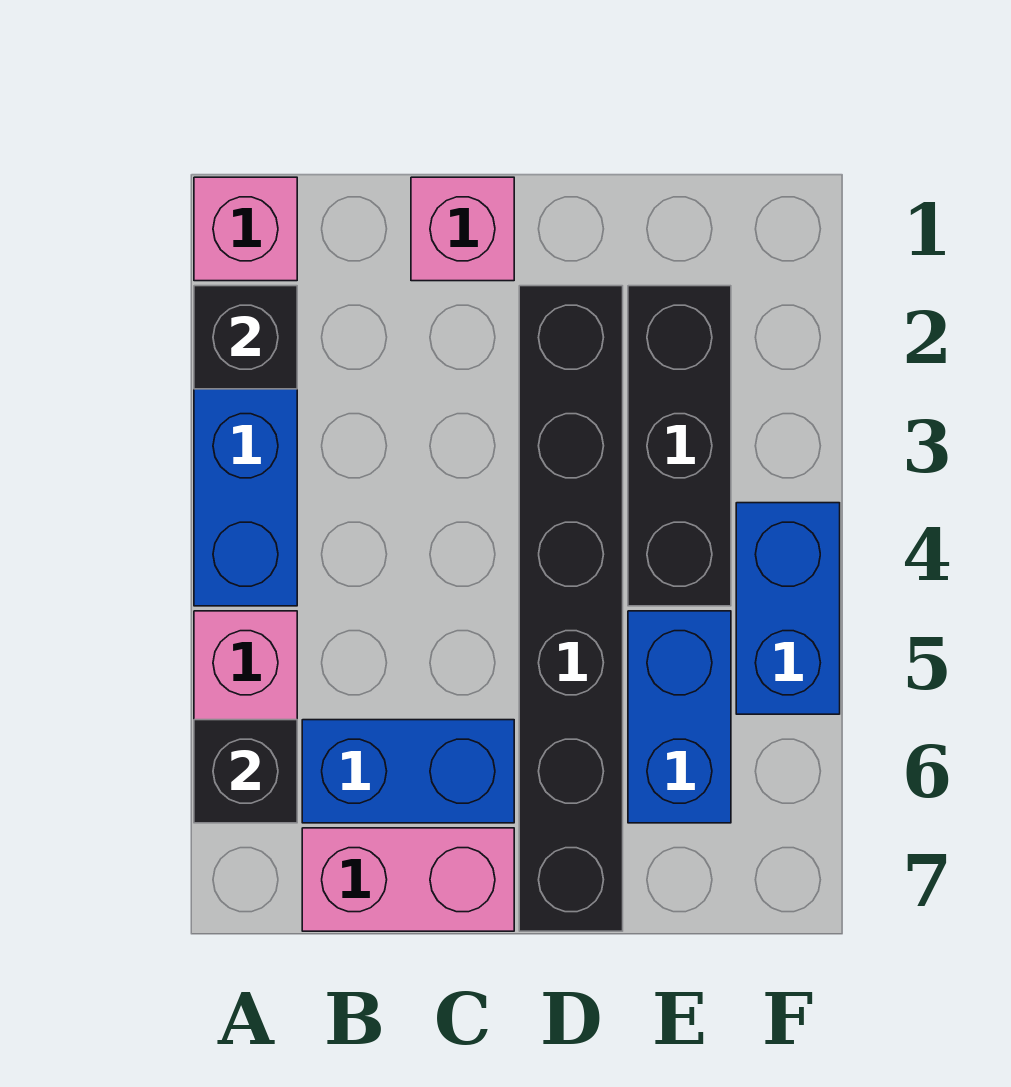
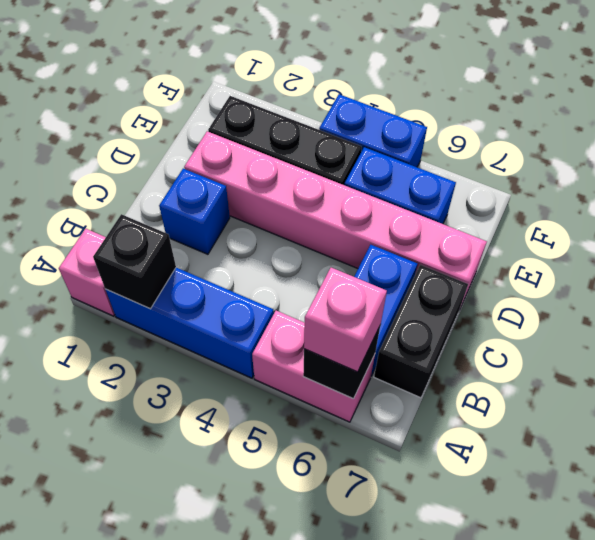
pink 1x2 brick [302,828,514,931] -> black 1x2 brick [374,265,468,398]
pink 1x1 brick [411,177,514,281] -> pink 1x1 brick moved to [304,268,387,372]
none -> blue 1x1 brick [159,169,230,254]
black 1x6 brick [519,286,623,931] -> pink 1x6 brick [184,131,487,306]

